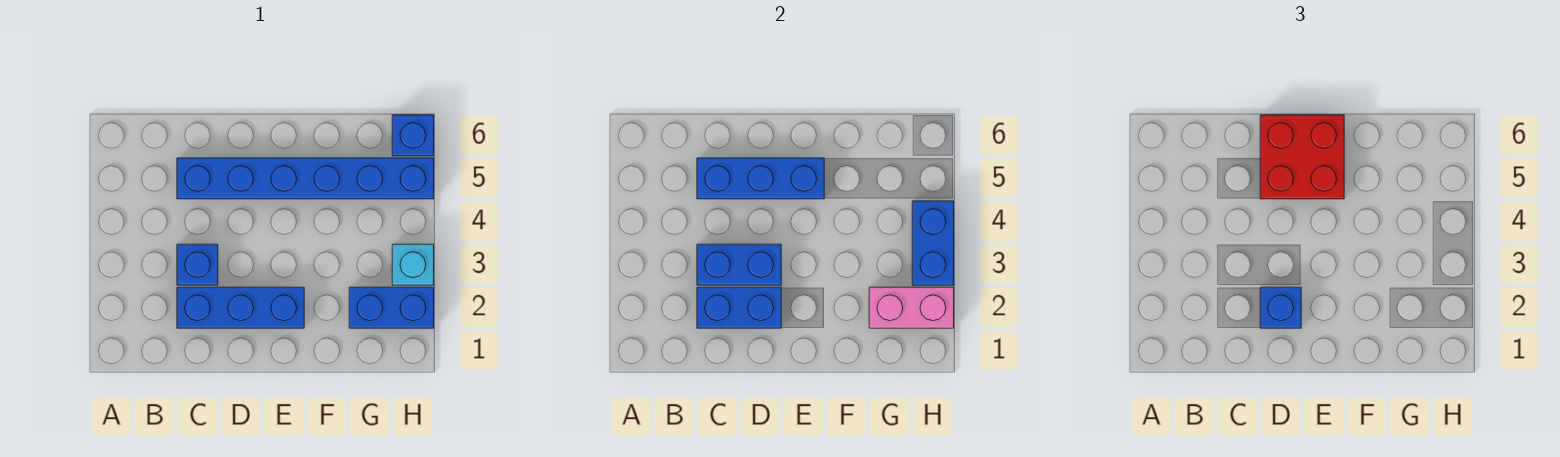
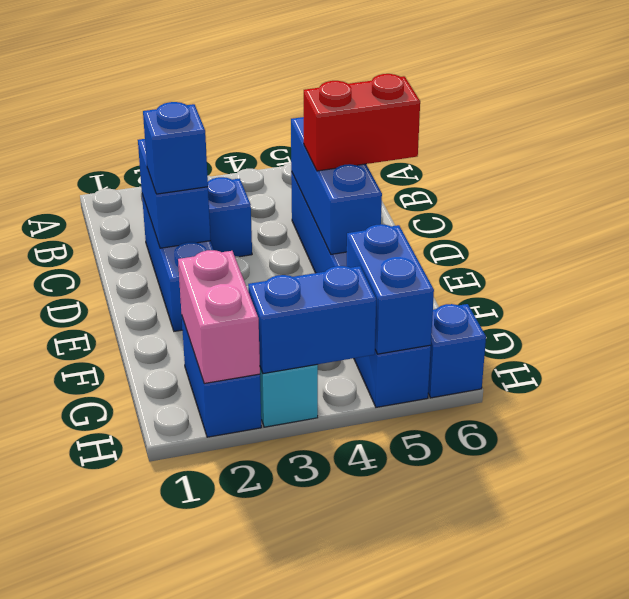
blue 1x2 brick [697,244,781,285] -> blue 1x2 brick moved to [347,224,434,354]
red 2x2 brick [1260,115,1344,199] -> red 1x2 brick [304,74,420,171]

